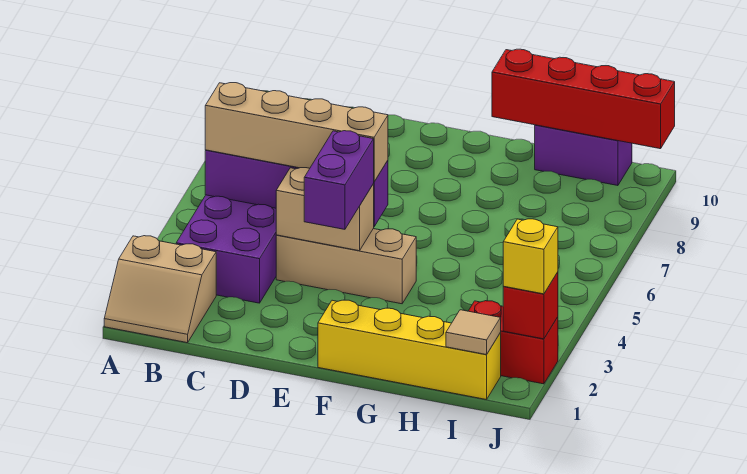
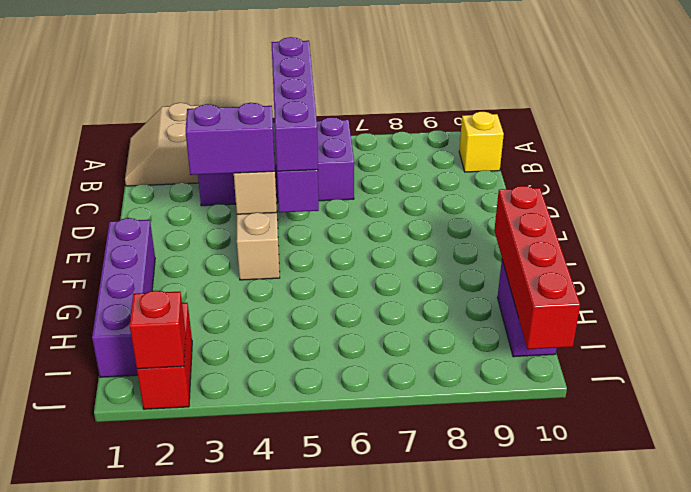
tan 1x4 brick [205,83,388,181] -> purple 1x4 brick [271,37,318,171]
yellow 1x4 brick [318,300,501,400] -> purple 1x4 brick [92,218,155,377]
tan 1x1 tile [446,310,501,355] -> none
yellow 1x1 brick [503,219,558,294] -> yellow 1x1 brick moved to [459,111,504,172]

